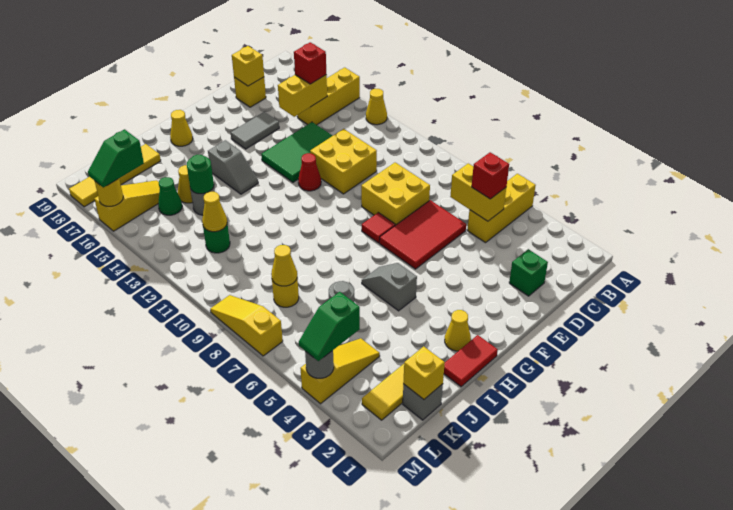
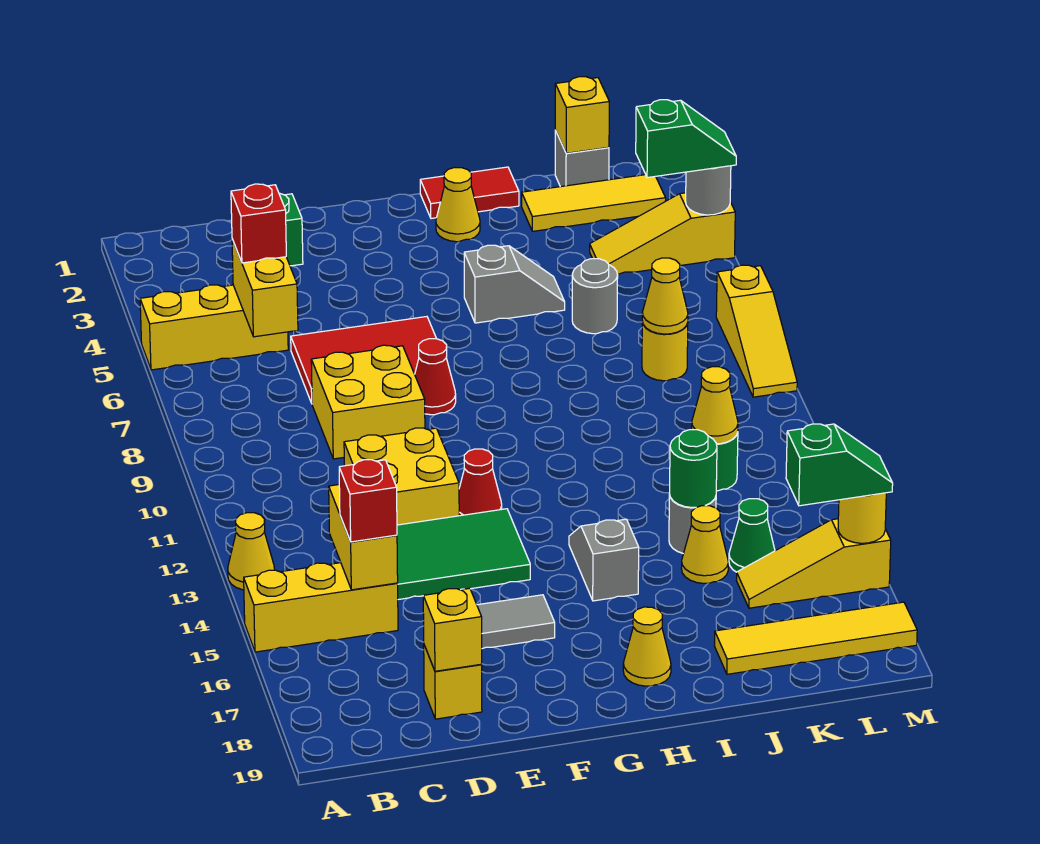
yellow 1x2 brick [278,75,327,117] -> yellow 1x2 brick turned to [329,485,398,590]
red 1x1 tile [362,213,395,243] -> red 1x1 cone [415,339,456,415]
grey 1x2 slope [362,263,417,311] -> grey 1x2 slope turned to [464,245,565,323]

